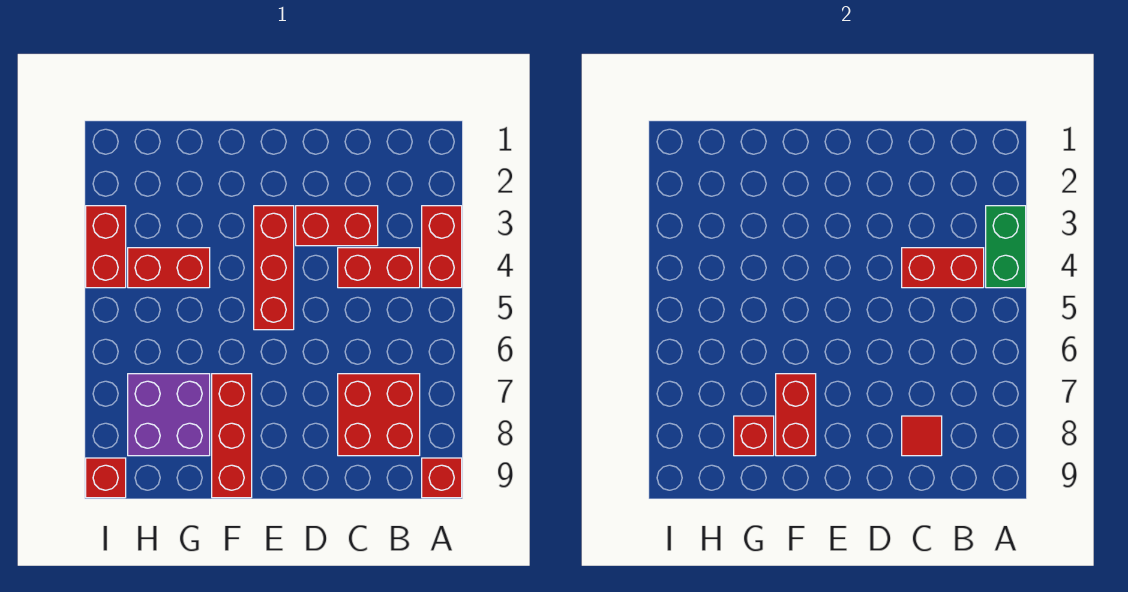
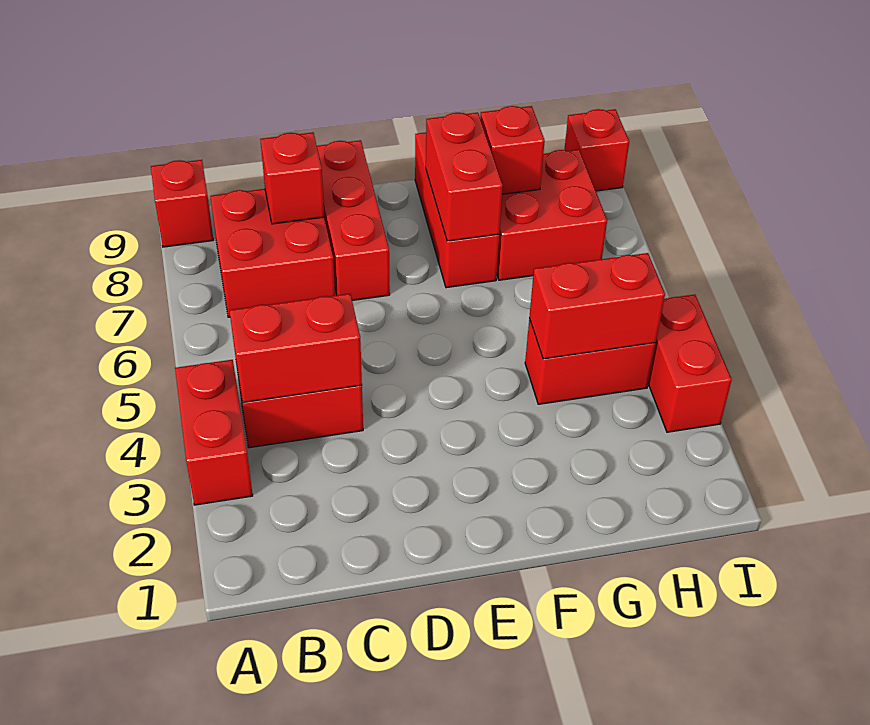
green 1x2 brick [986,206,1026,288] -> none
red 1x2 brick [296,206,378,246] -> red 1x2 brick moved to [529,253,665,359]
red 1x1 tile [902,416,942,456] -> red 1x1 brick [260,132,324,224]
red 1x3 brick [254,206,294,330] -> red 1x3 brick moved to [317,140,390,300]
purple 2x2 brick [128,374,210,456] -> red 2x2 brick [497,149,607,280]

